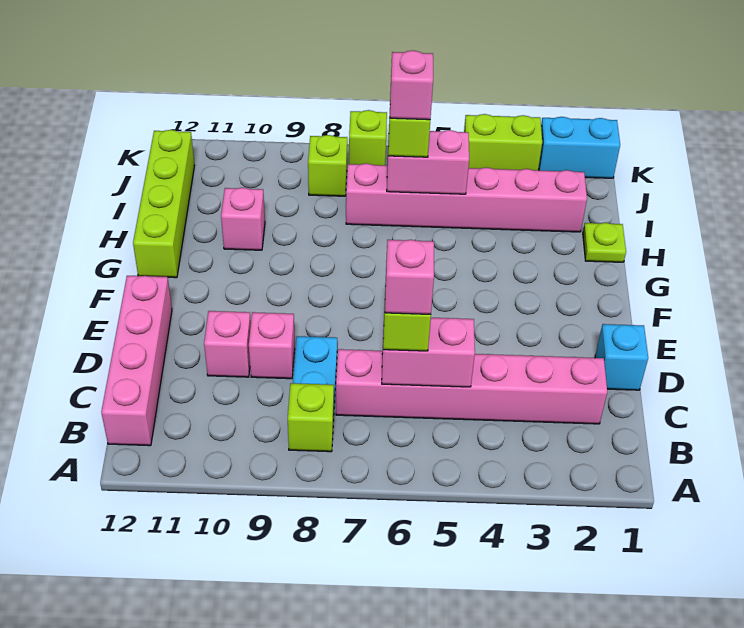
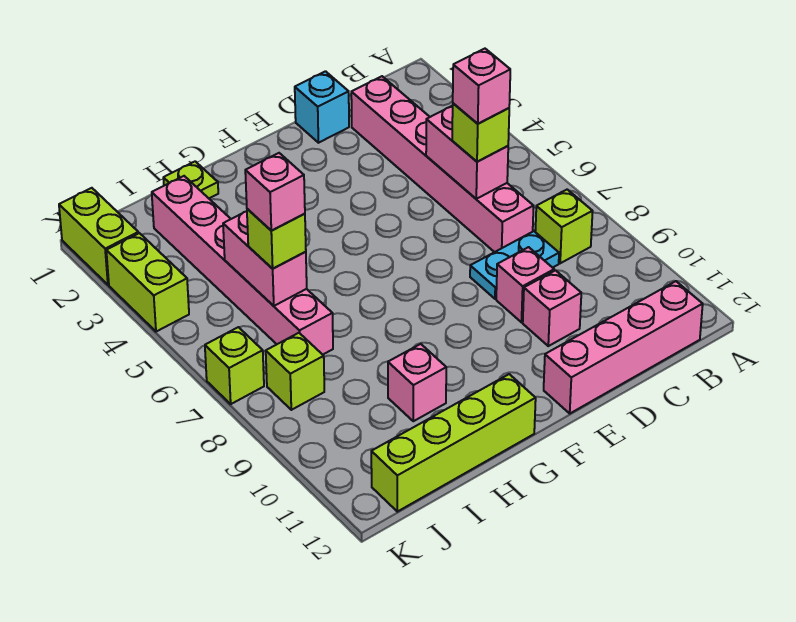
cyan 1x2 brick [538,117,620,178] -> lime 1x2 brick [59,188,138,285]

